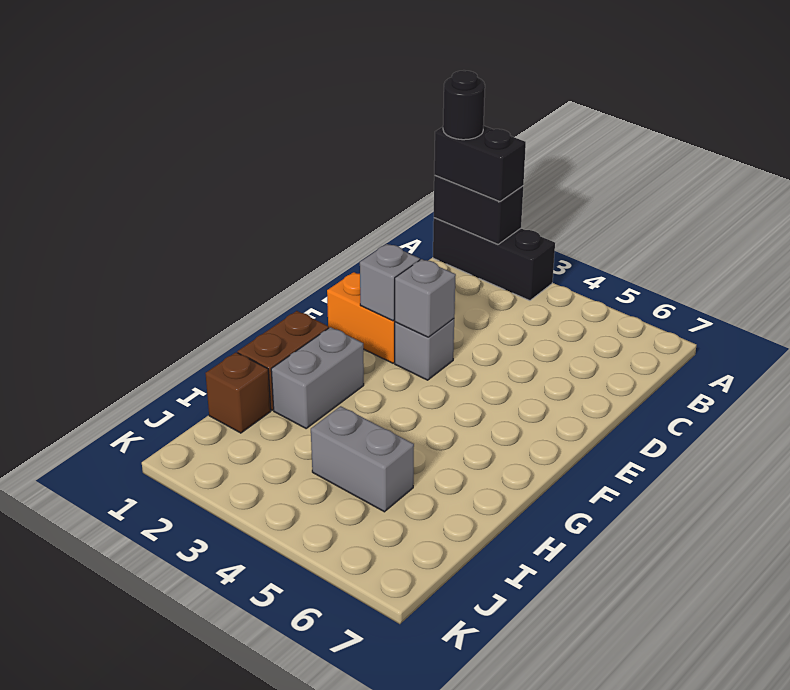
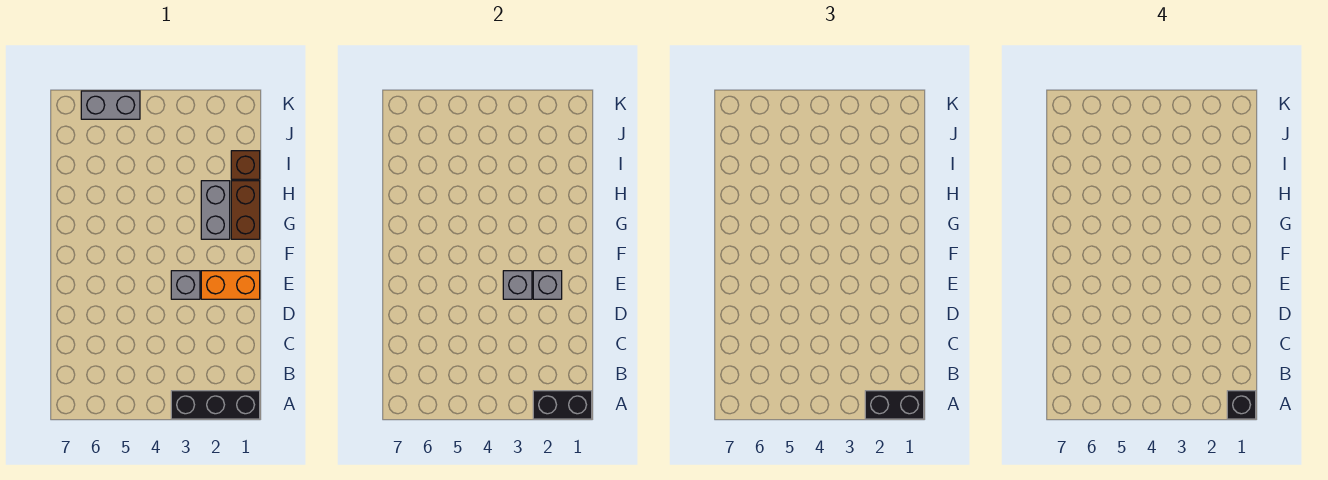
black 1x1 round brick [443,70,485,140] -> black 1x1 brick [1227,391,1256,419]
grey 1x2 brick [311,406,414,512] -> grey 1x2 brick moved to [81,91,140,119]

